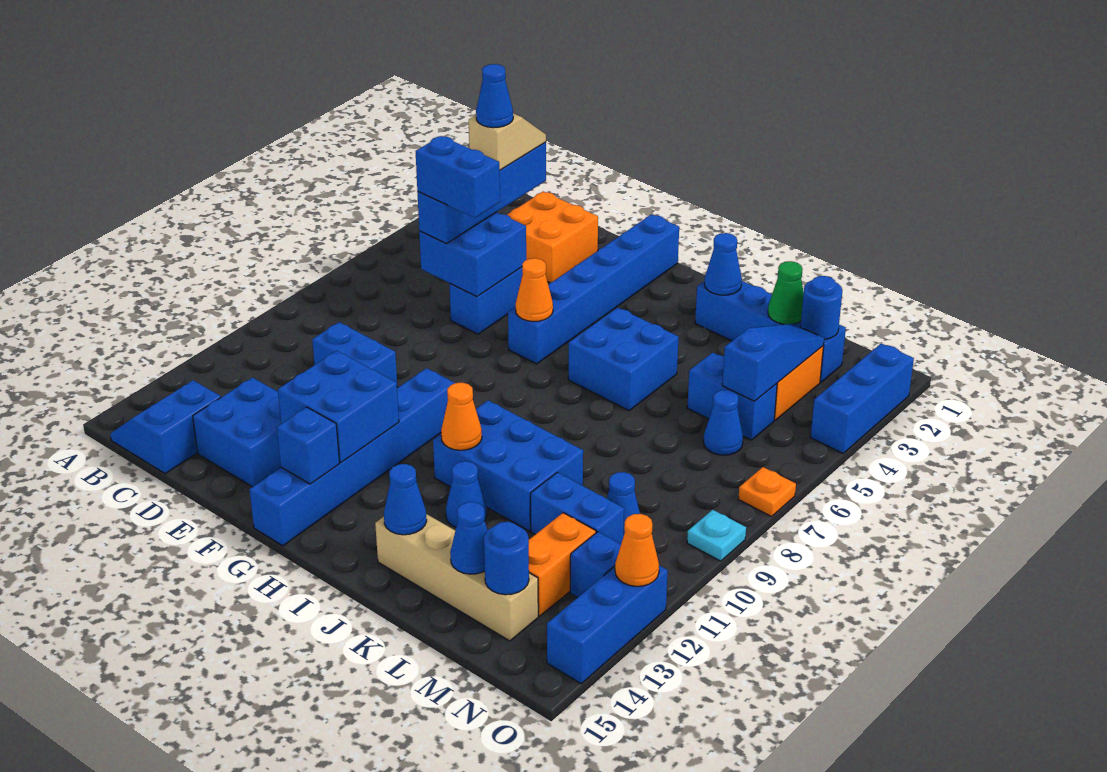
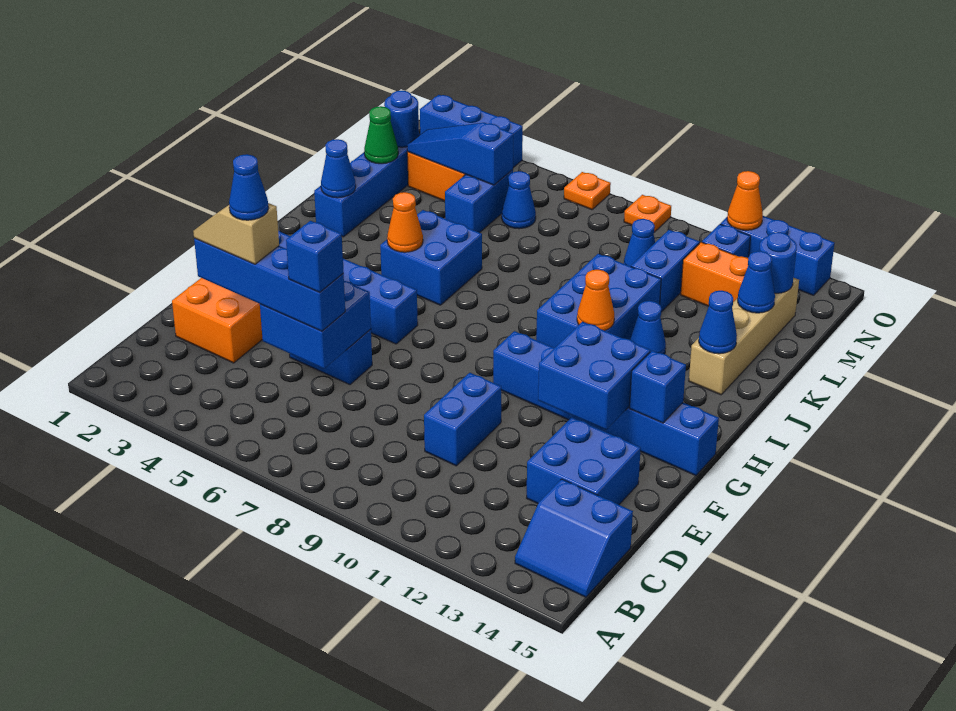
blue 1x2 brick [416,136,500,218] -> blue 1x1 brick [286,221,344,292]
orange 1x1 cone [516,258,553,321] -> orange 1x1 cone moved to [387,192,423,252]
cyan 1x1 plate [687,510,746,561] -> orange 1x1 plate [624,195,671,232]

